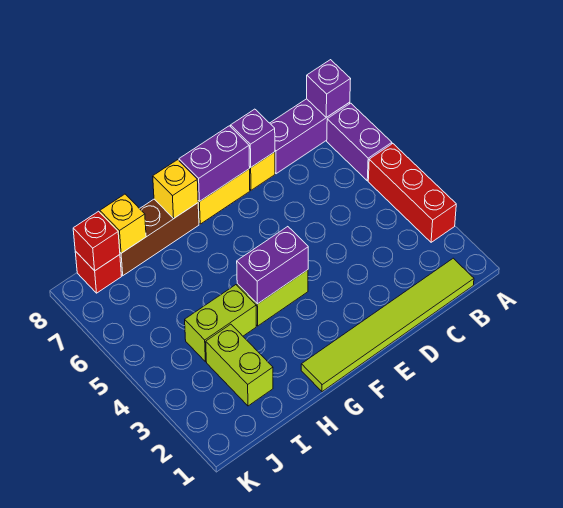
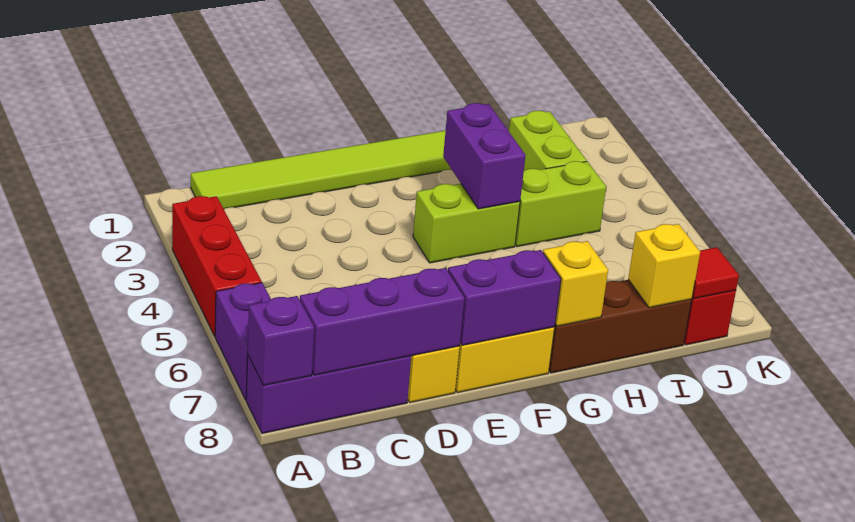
purple 1x1 brick [231,109,275,167] -> purple 1x3 brick [300,268,465,375]
purple 1x2 brick [237,227,308,304] -> purple 1x2 brick turned to [443,103,526,209]
red 1x1 brick [73,211,120,271] -> red 1x1 tile [692,247,739,299]

